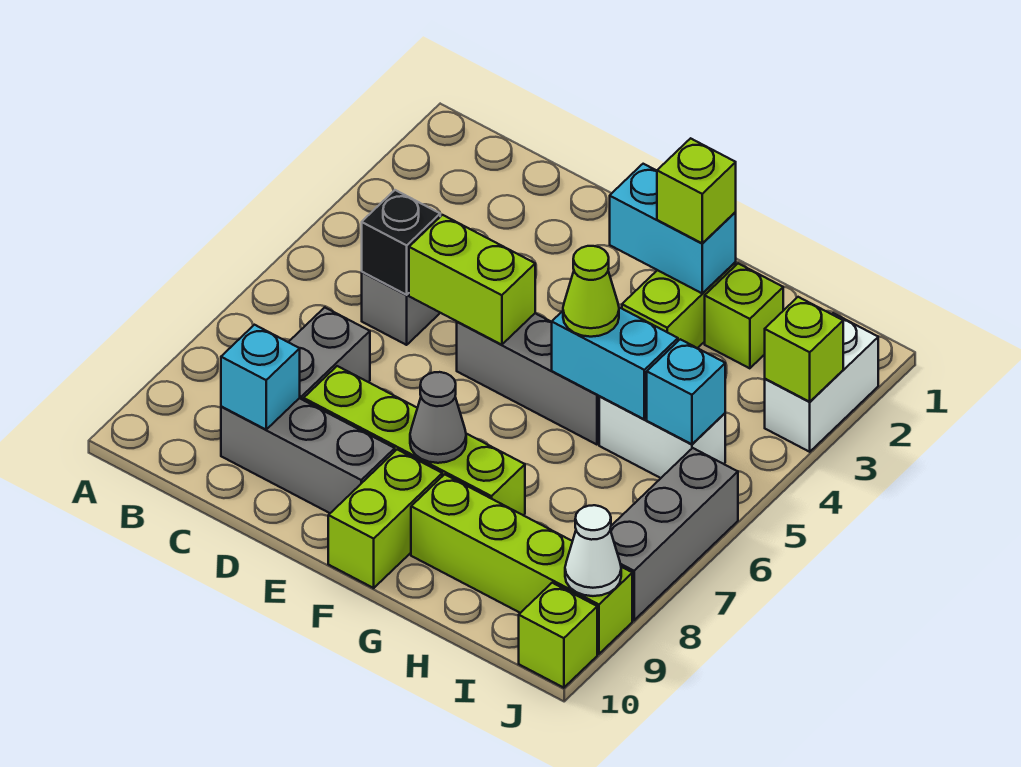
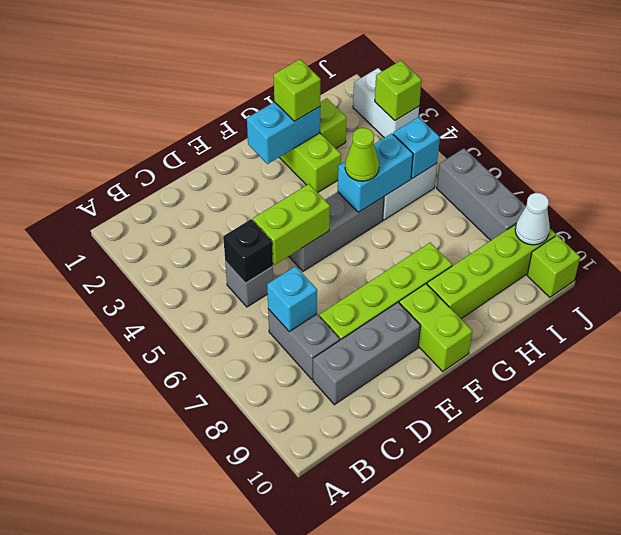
cyan 1x1 brick [221,325,300,430] -> cyan 1x1 brick moved to [267,266,317,331]
grey 1x1 cone [410,372,466,463] -> none

